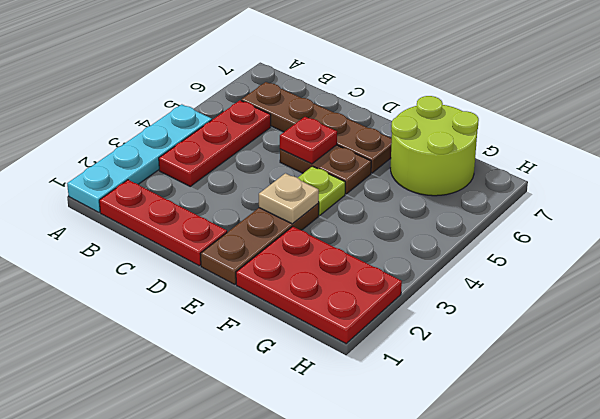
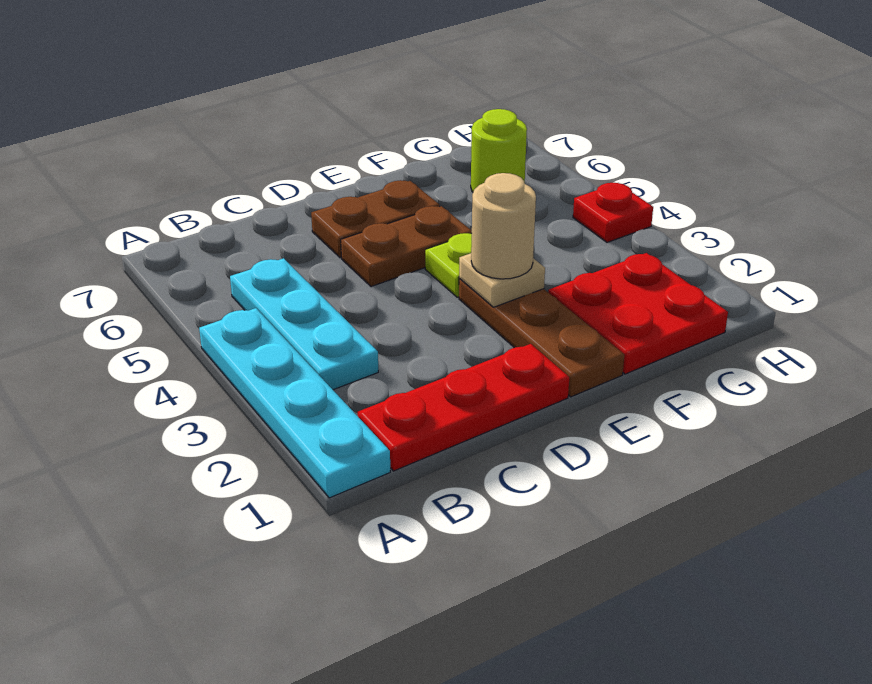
red 1x3 plate [159,100,271,186] -> cyan 1x3 plate [230,258,378,390]
brown 1x4 plate [241,82,392,173] -> brown 1x2 plate [311,180,440,258]
red 1x1 plate [280,117,337,164] -> red 1x1 plate moved to [573,183,653,242]
none -> tan 1x1 round brick [471,173,536,279]
red 2x3 plate [236,227,402,344] -> red 2x2 plate [548,253,728,374]
lime 2x2 round brick [390,96,479,196] -> lime 1x1 round brick [471,109,527,192]

